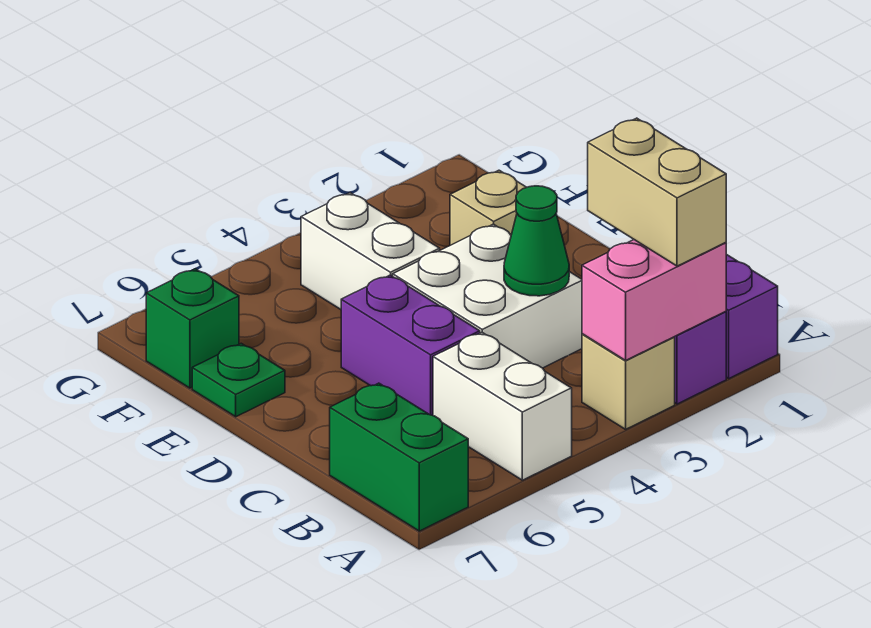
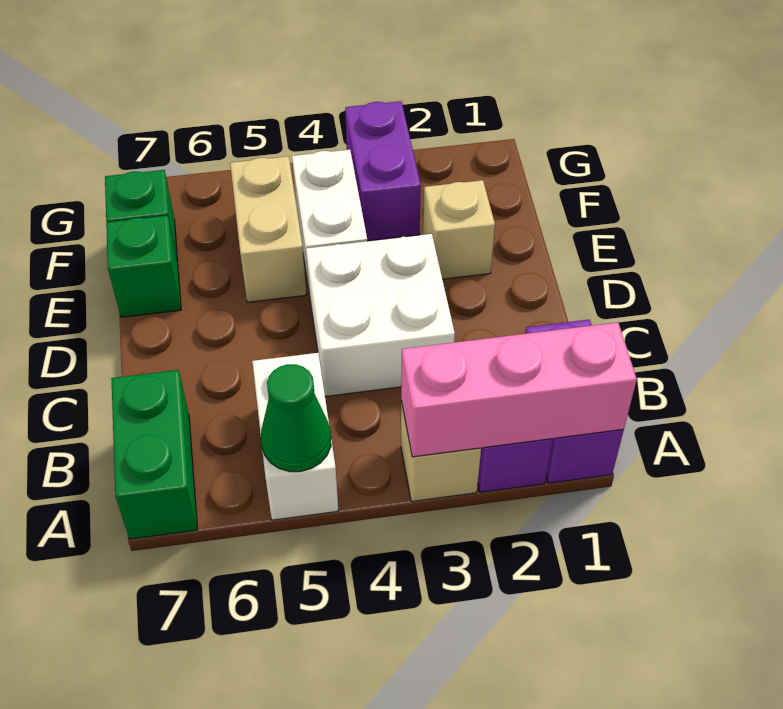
pink 1x2 brick [582,240,726,360] -> pink 1x3 brick [401,322,637,457]
tan 1x2 brick [588,118,726,266] -> tan 1x2 brick moved to [230,156,306,302]
green 1x1 cone [504,186,569,296] -> green 1x1 cone moved to [261,364,331,472]
purple 1x2 brick [341,275,480,415] -> purple 1x2 brick moved to [345,101,421,241]
green 1x1 plate [192,343,285,417] -> green 1x1 brick [106,215,181,317]

